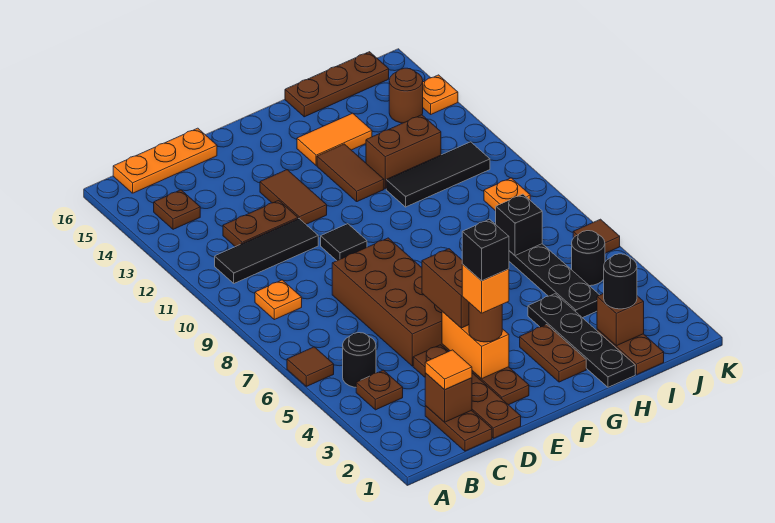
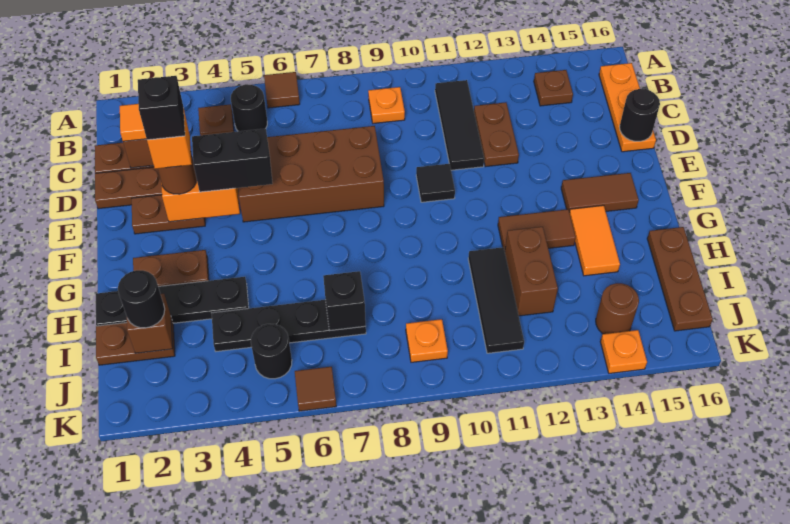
none -> black 1x1 round brick [620,89,660,141]
brown 1x2 brick [422,249,469,328] -> black 1x2 brick [192,129,273,192]
brown 1x2 tile [260,170,327,224] -> brown 1x2 tile moved to [561,173,639,212]

